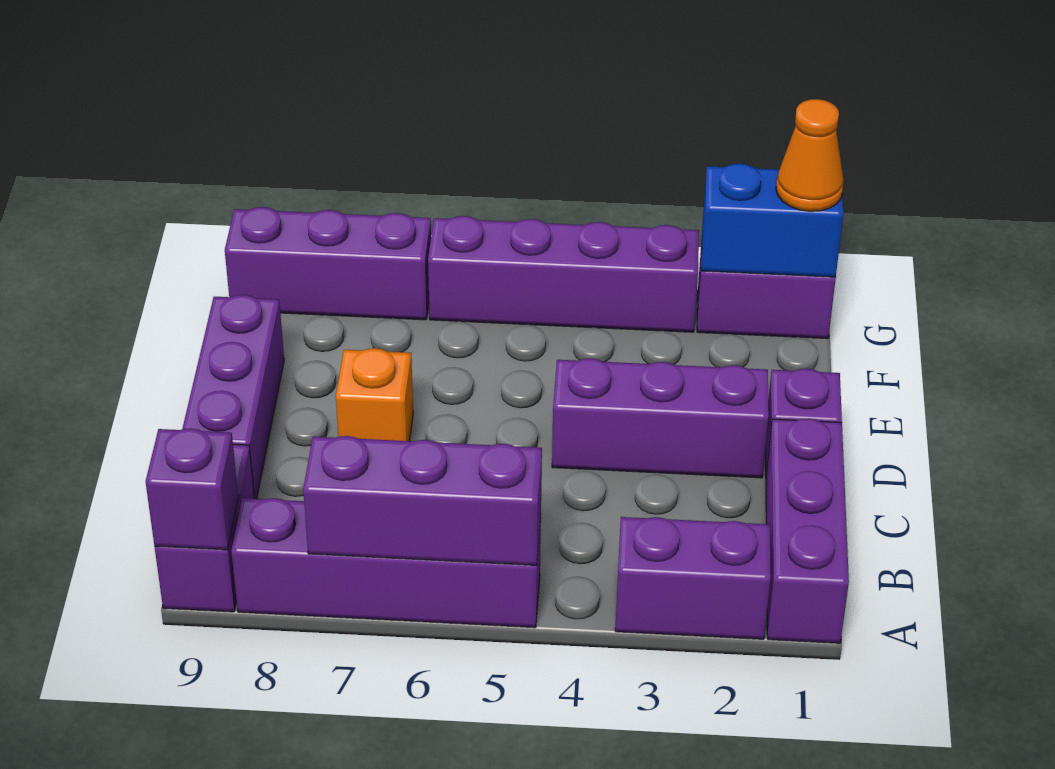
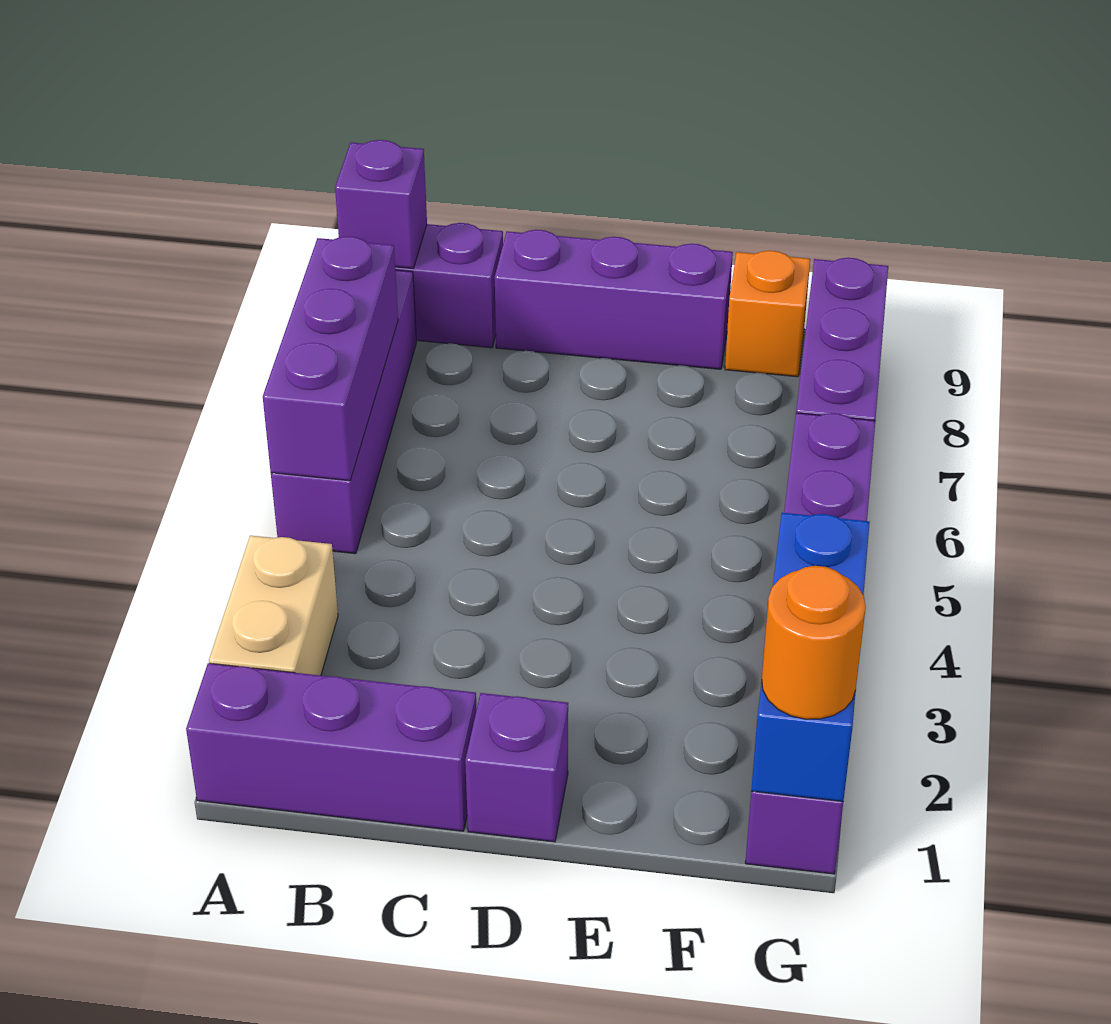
purple 1x2 brick [615,517,771,639] -> tan 1x2 brick [209,536,338,675]
purple 1x3 brick [552,358,769,478] -> none
orange 1x1 brick [336,348,413,441] -> orange 1x1 brick moved to [725,251,810,377]
blue 1x2 brick [701,164,843,277] -> blue 1x3 brick [751,513,870,801]
orange 1x1 cone [776,99,844,211] -> orange 1x1 round brick [762,566,866,719]

